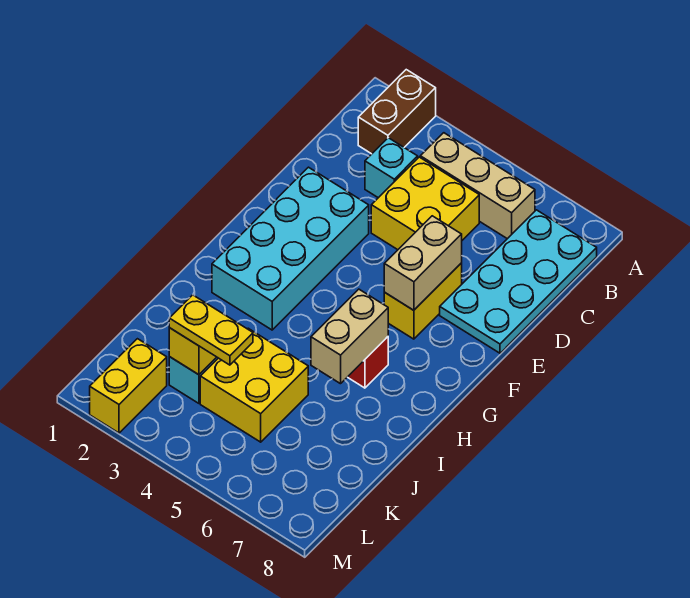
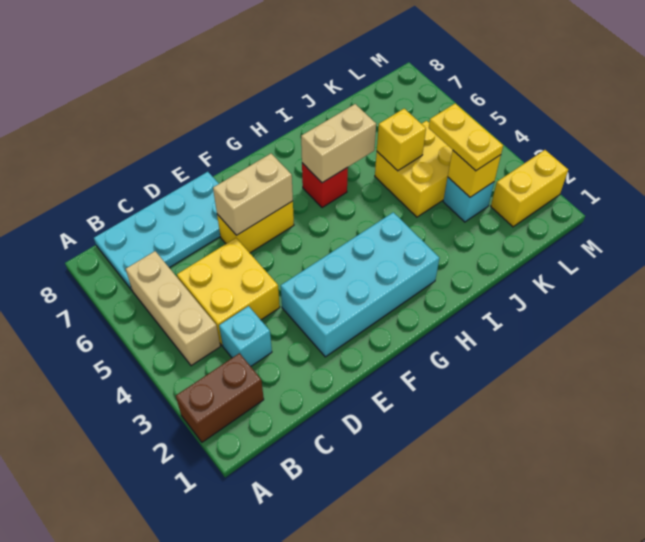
none -> yellow 1x1 brick [377,109,426,171]

